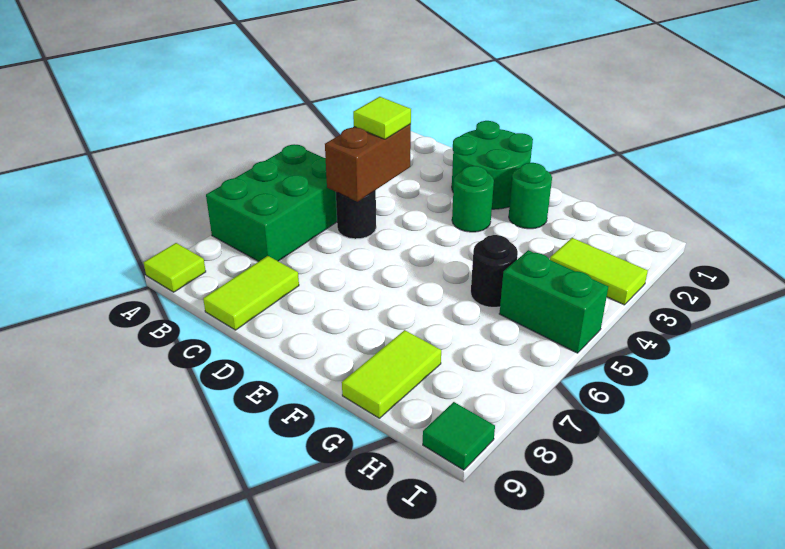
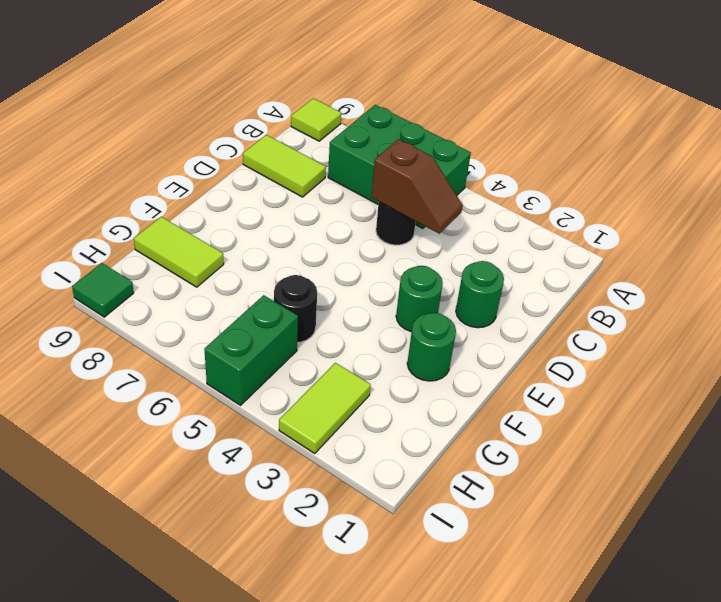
brown 1x2 brick [325,124,411,202] -> brown 1x2 slope [372,139,463,234]
lime 1x1 tile [353,97,411,139] -> none
green 2x2 round brick [452,121,533,209] -> green 1x1 round brick [456,261,504,328]

